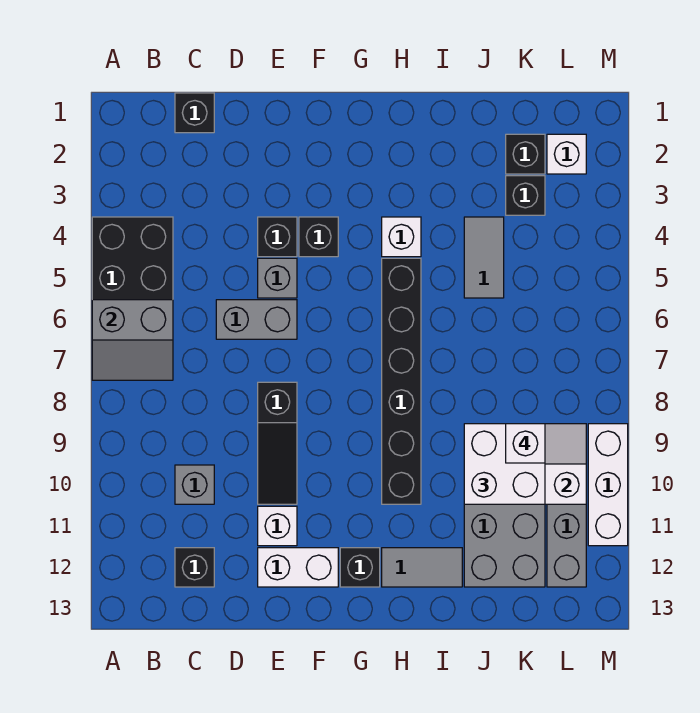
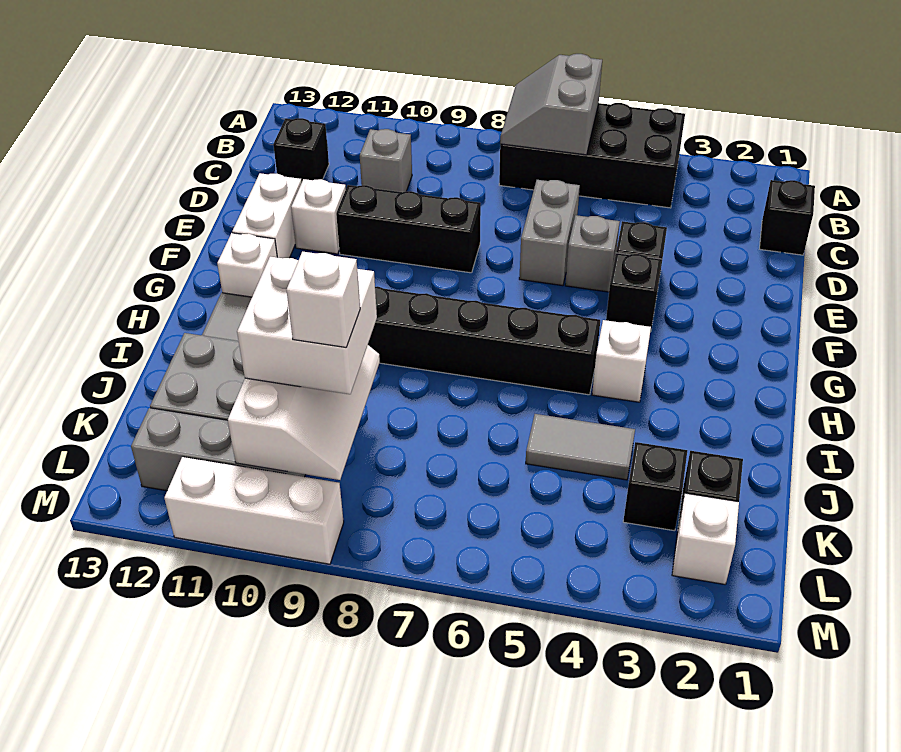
black 1x3 slope [258,382,297,504] -> black 1x3 brick [336,185,481,273]
black 1x1 brick [340,548,380,587] -> white 1x1 brick [217,233,277,297]

